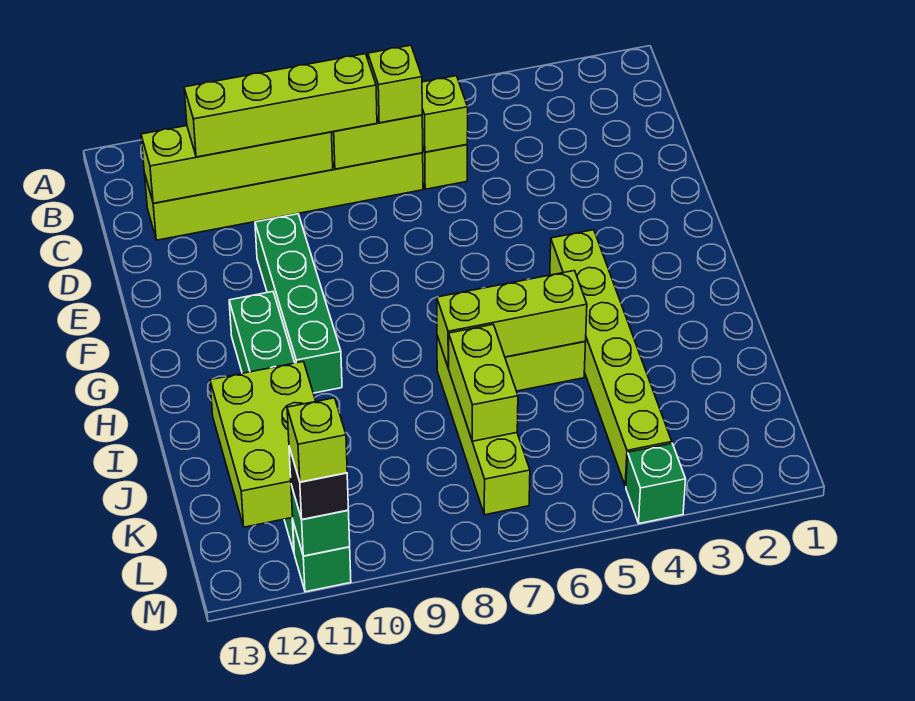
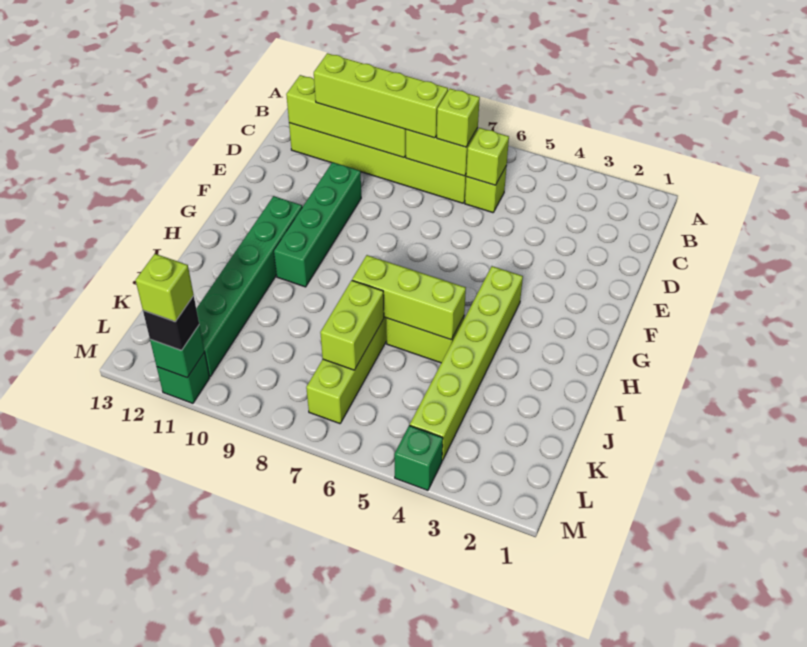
lime 2x3 brick [210,362,316,527] -> none

